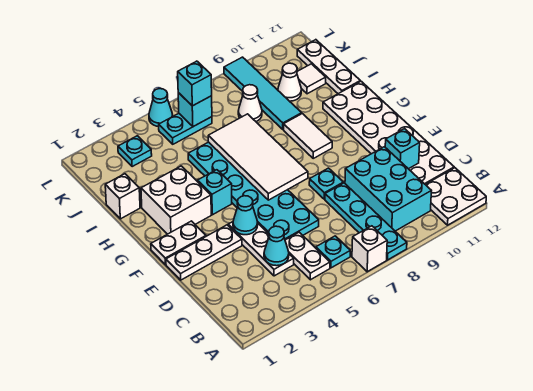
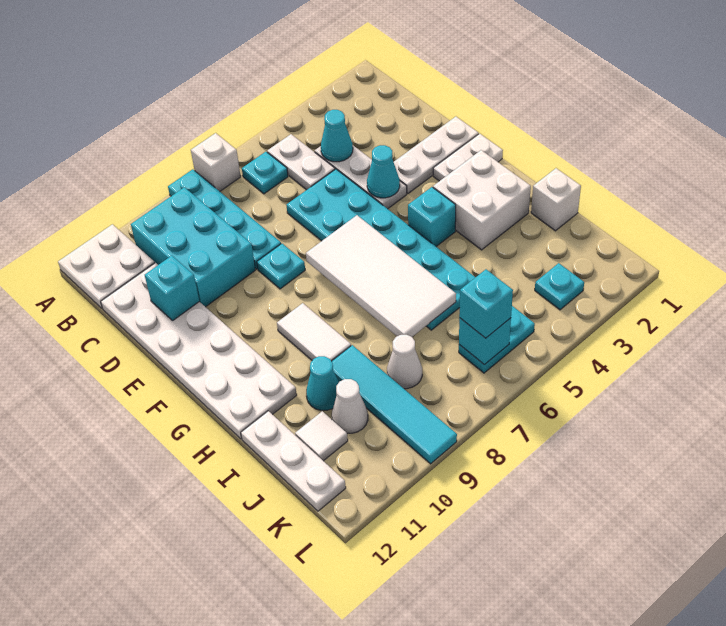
cyan 1x1 cone [149,89,173,127] -> cyan 1x1 cone moved to [306,356,339,410]

